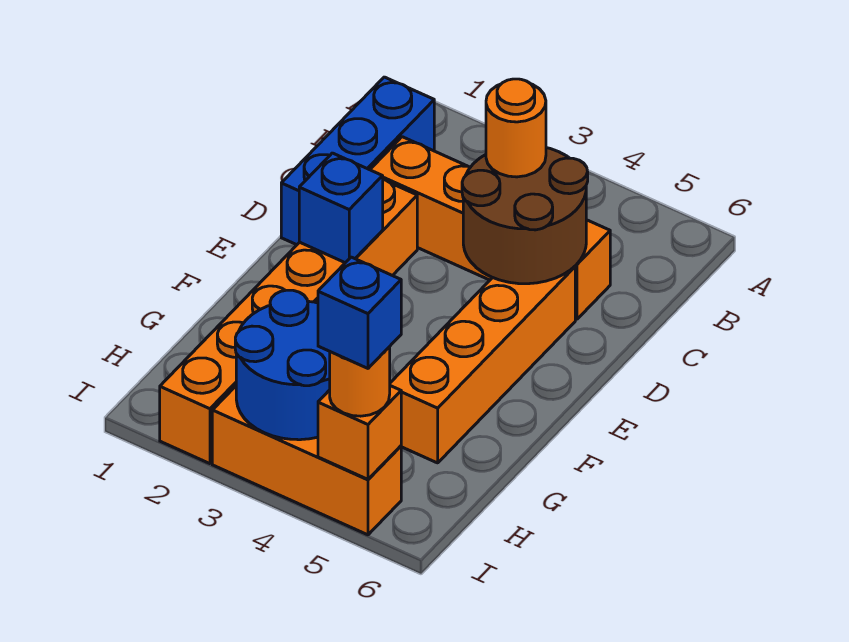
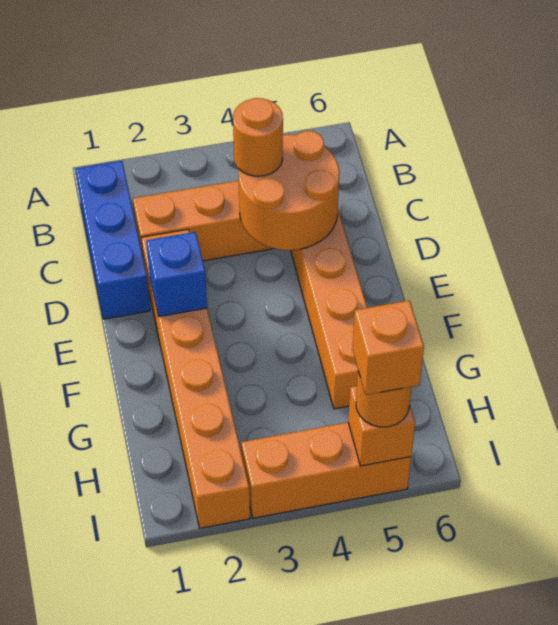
brown 2x2 round brick [462,148,588,284] -> orange 2x2 round brick [239,131,339,250]
blue 2x2 round brick [235,290,330,440] -> none
blue 1x1 brick [318,257,401,368] -> orange 1x1 brick [352,301,424,395]

